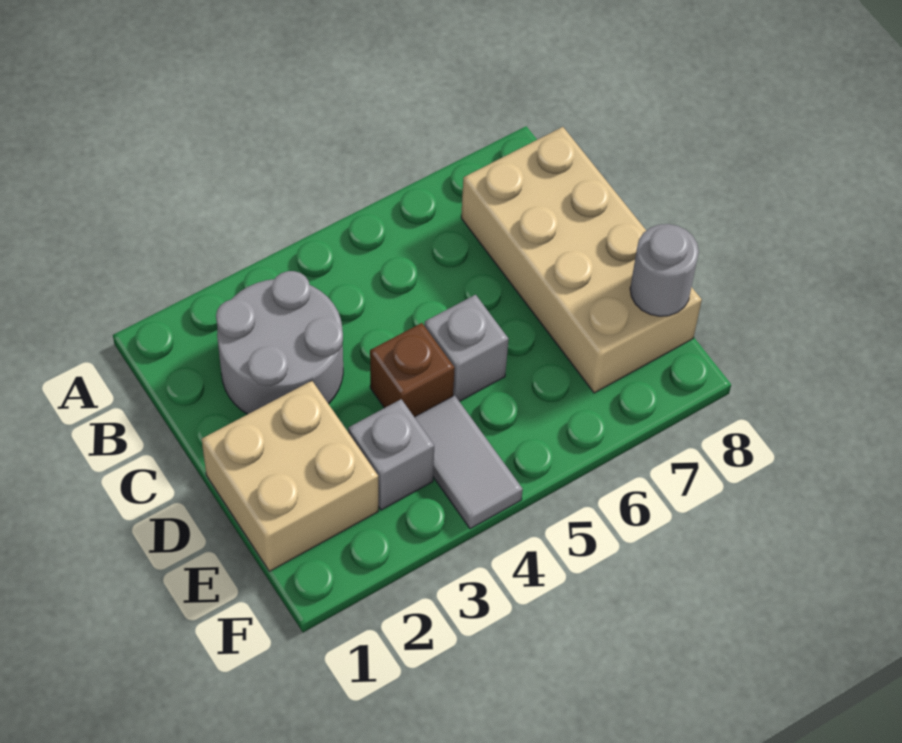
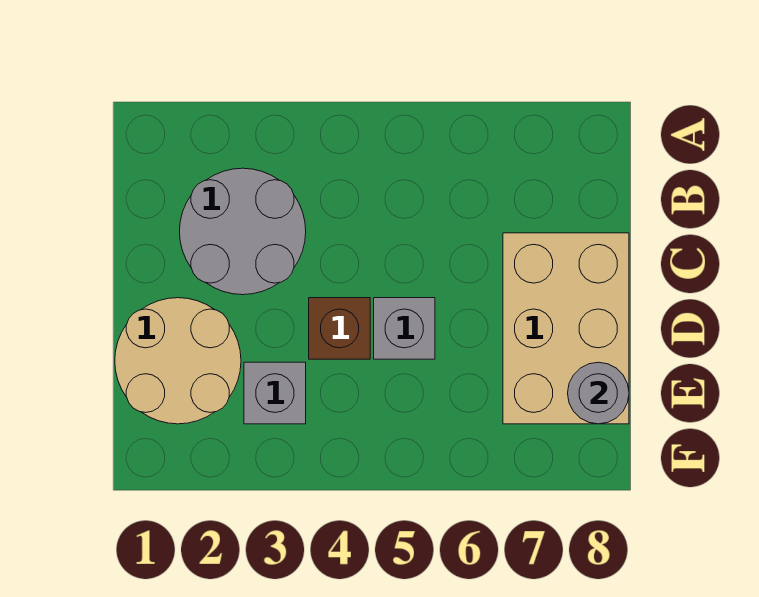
tan 2x4 brick [461,127,702,393] -> tan 2x3 brick [503,233,629,424]
tan 2x2 brick [202,381,378,571] -> tan 2x2 round brick [115,298,241,424]
grey 1x2 tile [415,396,523,529] -> none

